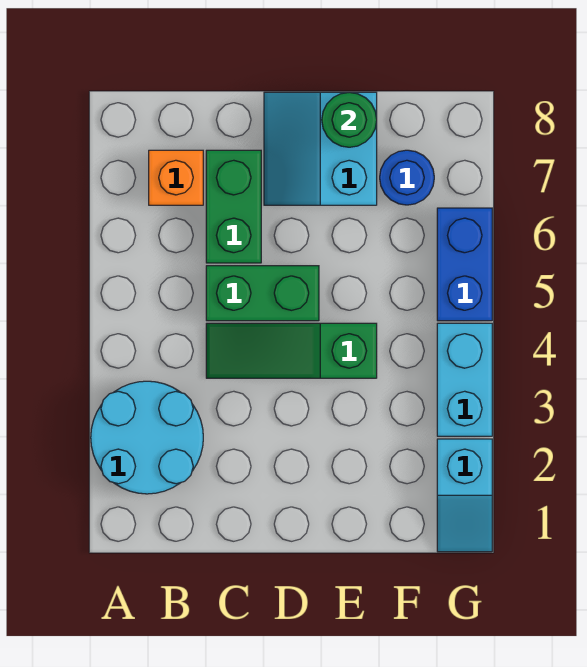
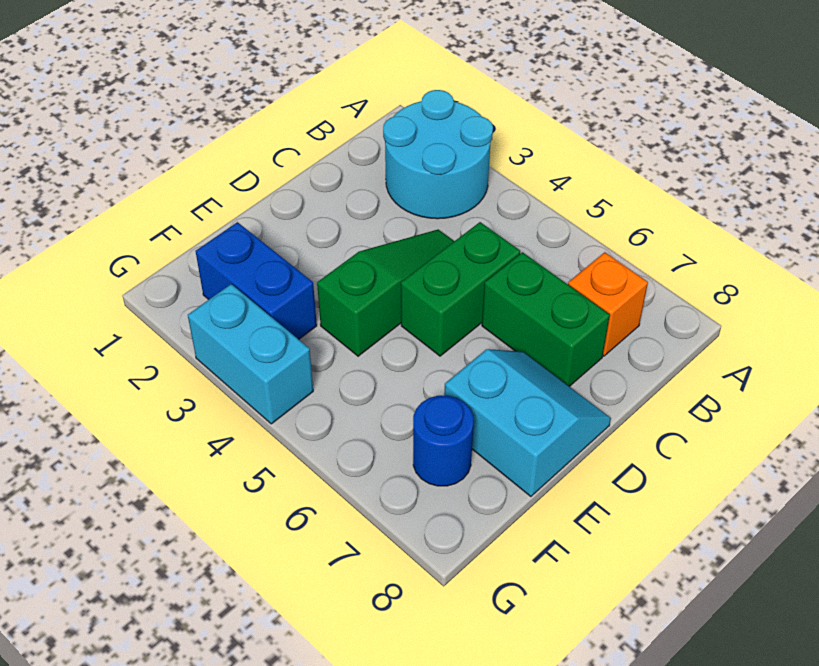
green 1x1 round brick [322,92,377,147] -> none
cyan 1x2 slope [437,439,492,552] -> none
blue 1x2 brick [437,208,492,321] -> blue 1x2 brick moved to [196,222,317,339]

